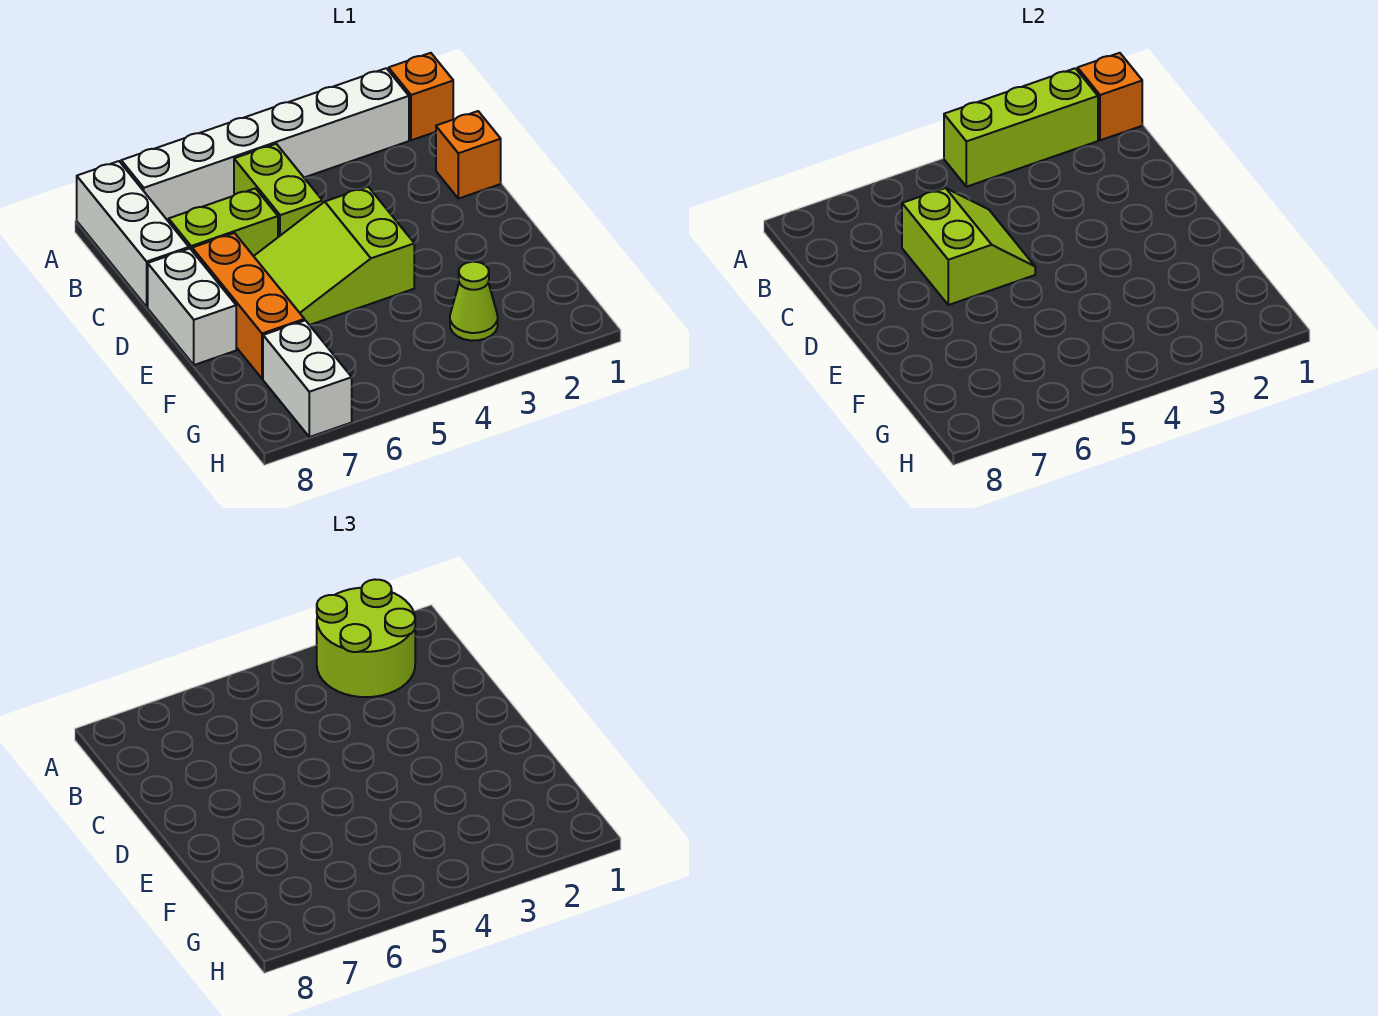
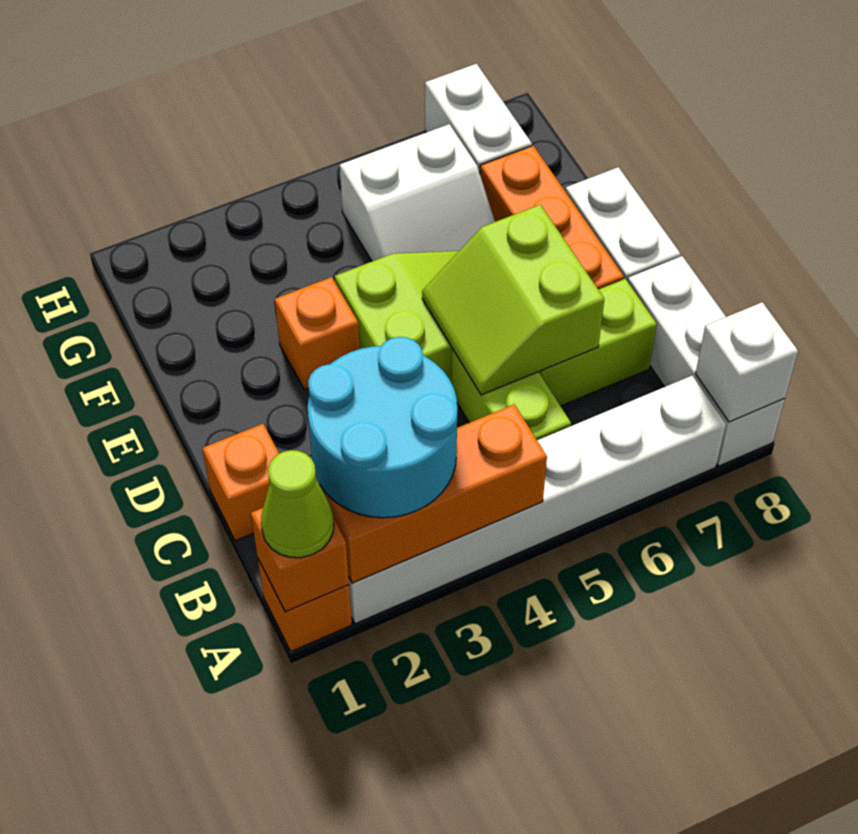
lime 1x3 brick [944,68,1098,187] -> orange 1x3 brick [319,404,547,583]
lime 2x2 round brick [317,579,415,697] -> cyan 2x2 round brick [308,337,458,518]
none -> white 1x1 brick [695,302,798,422]
none -> orange 1x1 brick [275,277,360,390]
none -> white 2x2 slope [340,124,495,261]
lime 1x1 cone [450,262,498,341] -> lime 1x1 cone moved to [261,450,334,558]

